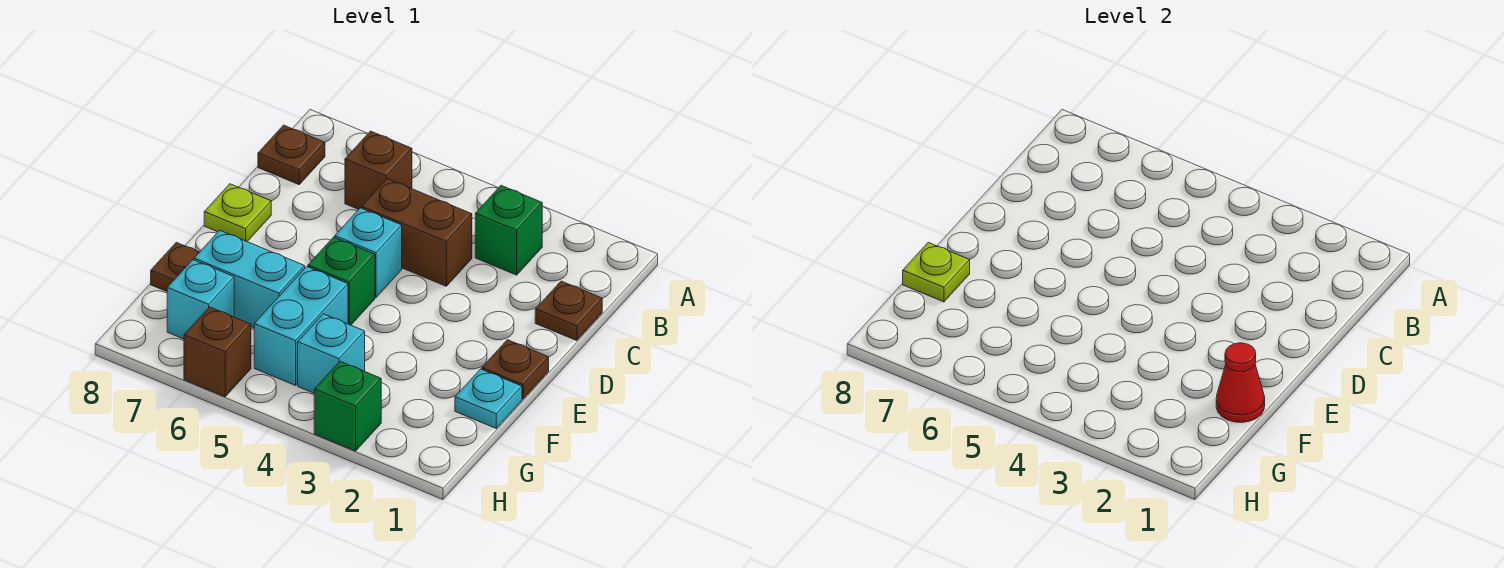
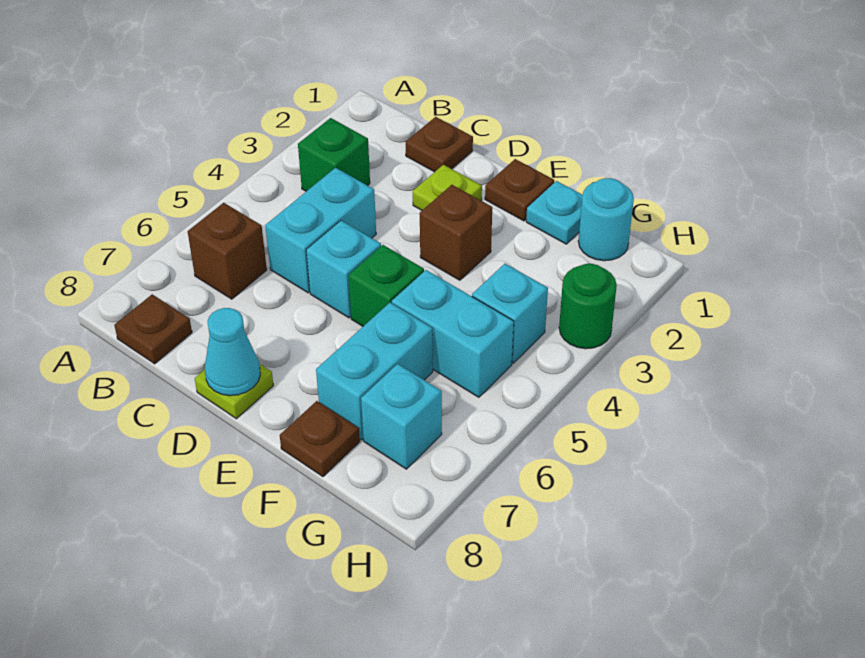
brown 1x2 brick [362,179,472,286] -> cyan 1x2 brick [265,168,376,293]
none -> cyan 1x1 cone [205,308,260,396]
red 1x1 cone [1216,343,1265,422] -> none
lime 1x1 plate [903,242,970,302] -> lime 1x1 plate moved to [413,165,482,210]
none -> cyan 1x1 round brick [578,178,634,261]
green 1x1 brick [314,361,381,451] -> green 1x1 round brick [559,264,617,349]
brown 1x1 brick [184,307,251,397] -> brown 1x1 brick moved to [420,185,492,280]

